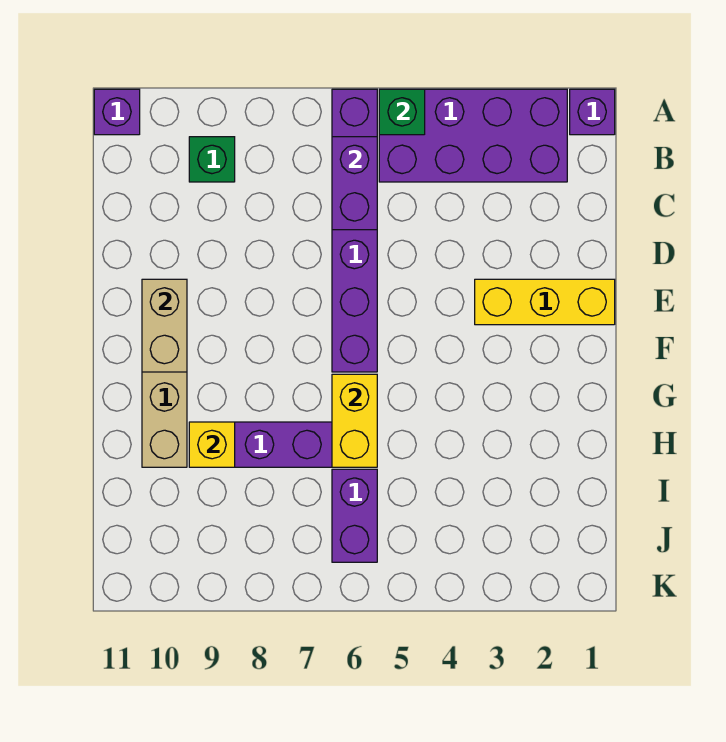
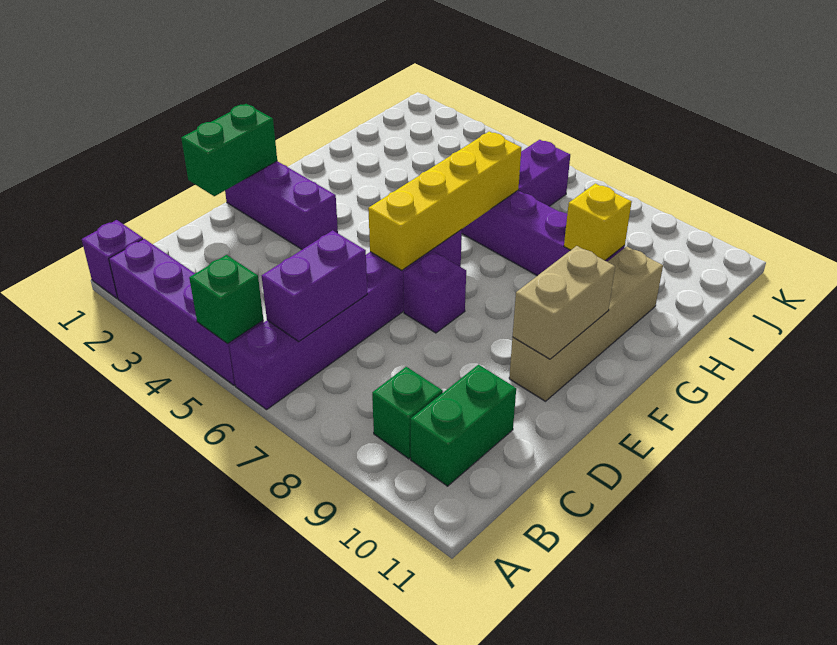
purple 2x4 brick [379,89,567,182] -> purple 1x4 brick [109,239,264,386]
purple 1x1 brick [94,89,140,135] -> purple 1x1 brick moved to [403,251,466,333]
none -> green 1x2 brick [411,365,516,486]
none -> green 1x2 brick [181,104,277,196]
yellow 1x3 brick [475,279,615,325] -> purple 1x3 brick [225,161,338,249]
yellow 1x2 brick [332,374,377,467] -> yellow 1x4 brick [368,131,521,270]

